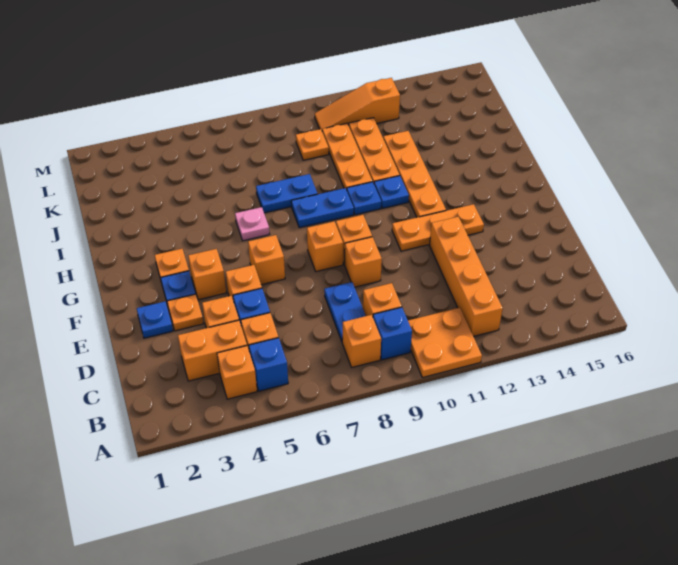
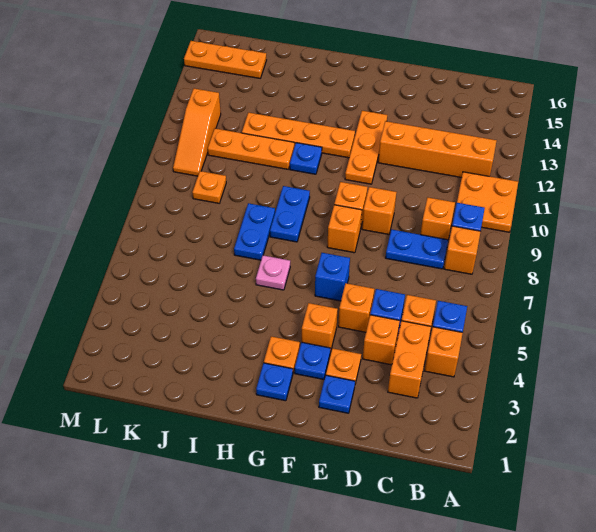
orange 1x1 brick [248,235,285,285] -> blue 1x1 brick [315,253,350,301]
blue 1x1 plate [347,182,381,215] -> blue 1x1 plate moved to [256,363,293,401]
orange 1x3 plate [322,123,372,190] -> orange 1x3 plate moved to [184,41,266,78]

